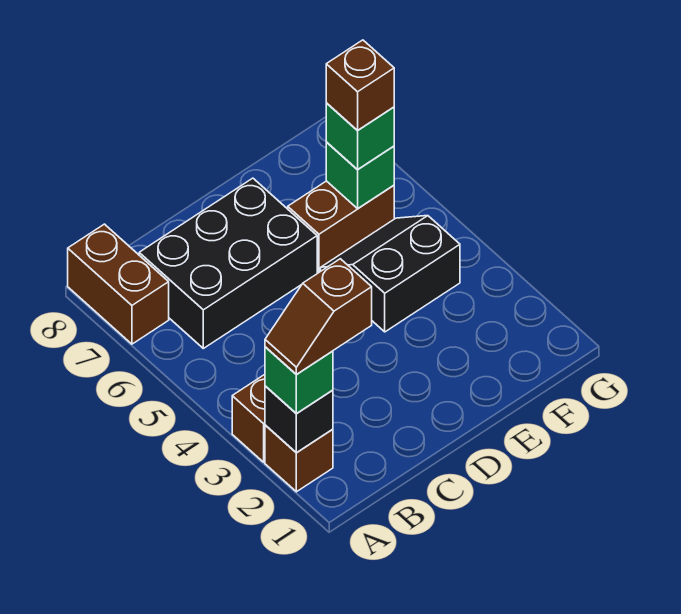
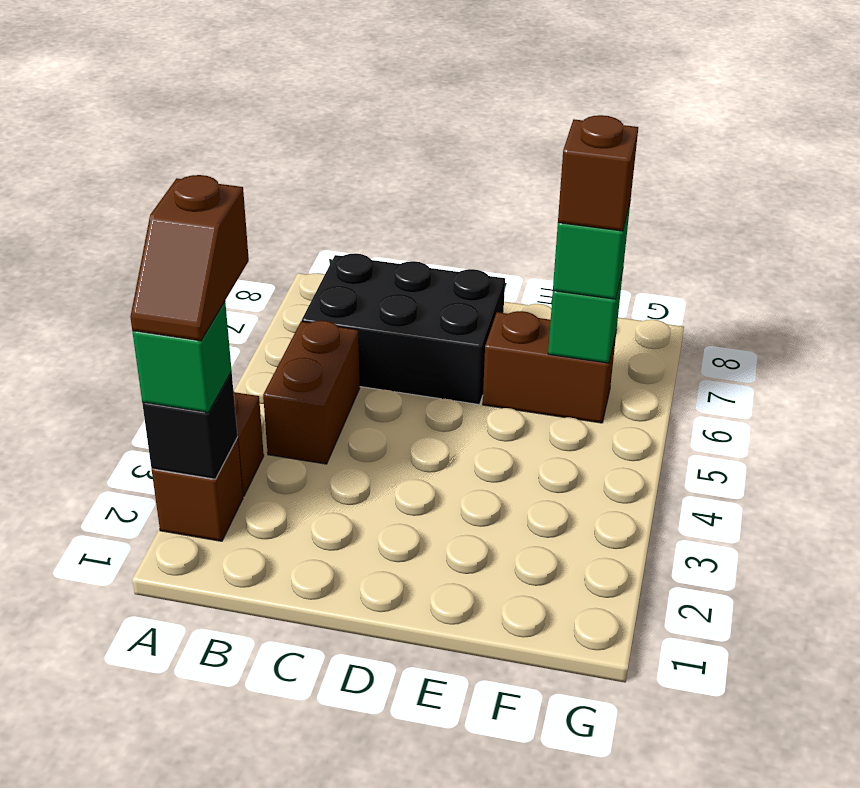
brown 1x2 slope [265,259,372,375] -> brown 1x2 slope turned to [130,175,249,341]
brown 1x2 brick [68,224,169,344] -> brown 1x2 brick moved to [263,321,360,464]
black 2x2 slope [321,216,460,332] -> none

